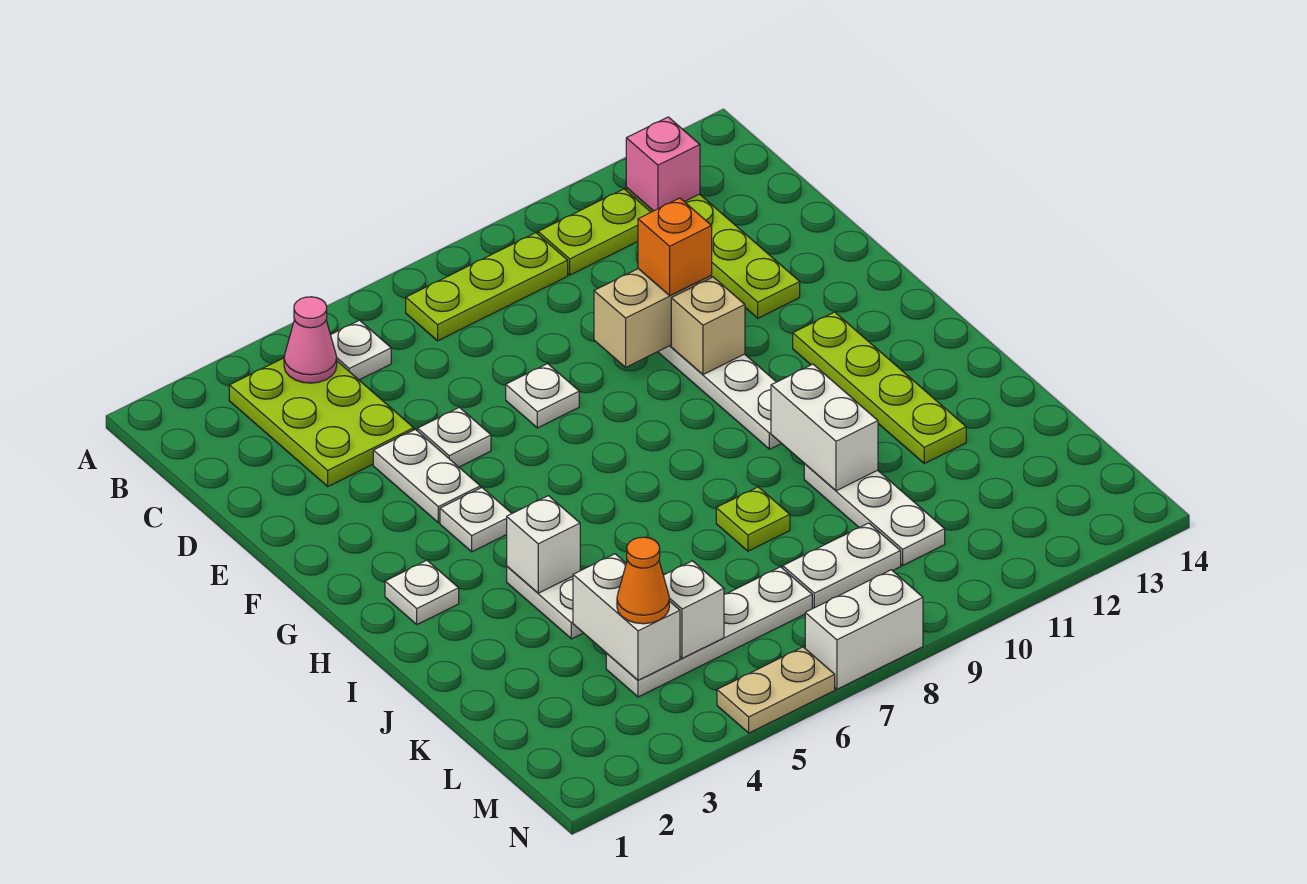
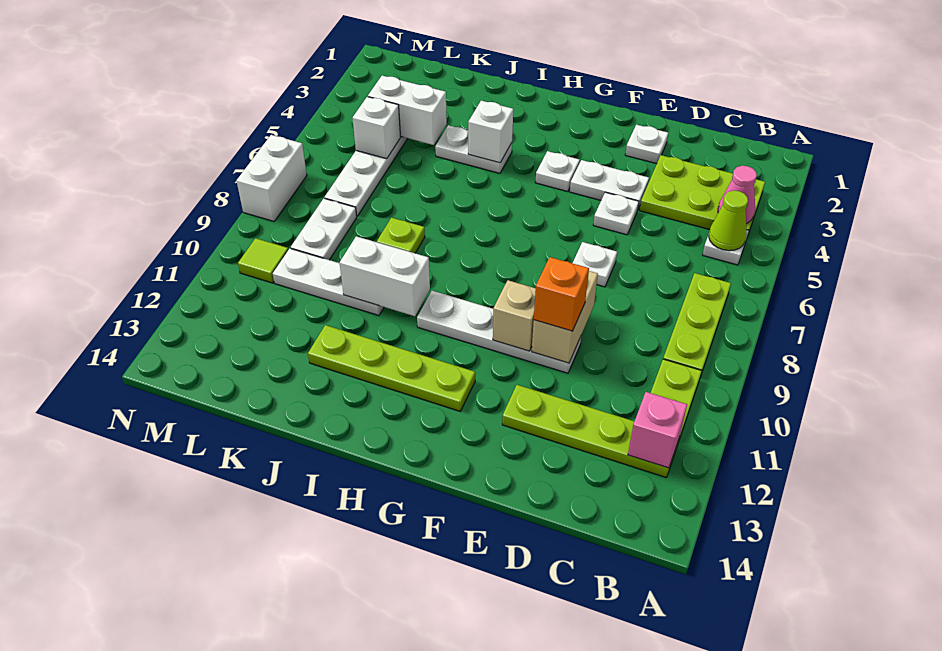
none -> lime 1x1 cone [709,191,748,251]
white 1x1 plate [385,560,459,624] -> white 1x1 plate moved to [625,125,668,164]
orange 1x1 cone [617,537,669,624] -> none
none -> lime 1x1 tile [238,238,288,283]
tan 1x2 plate [717,647,835,733] -> none

